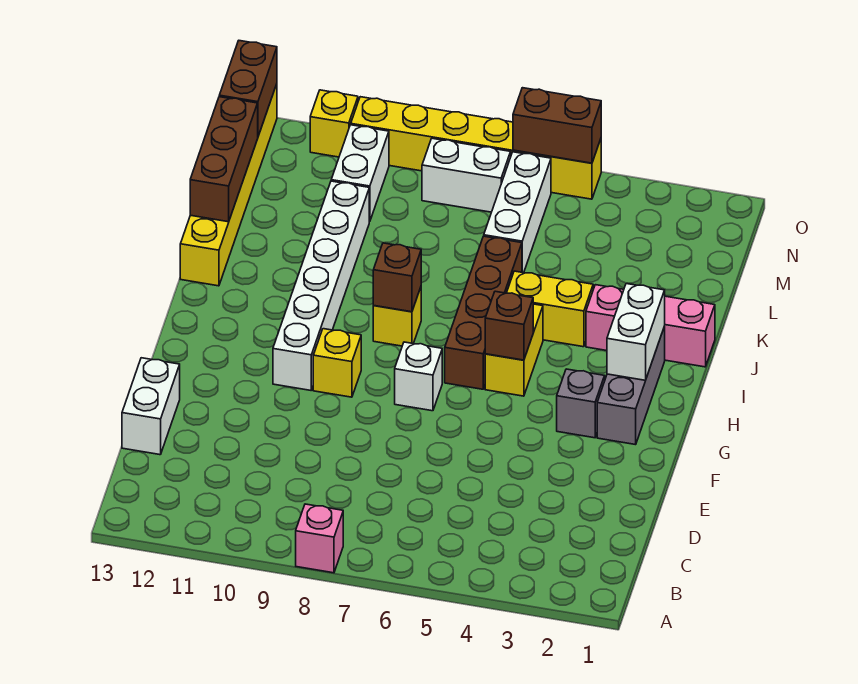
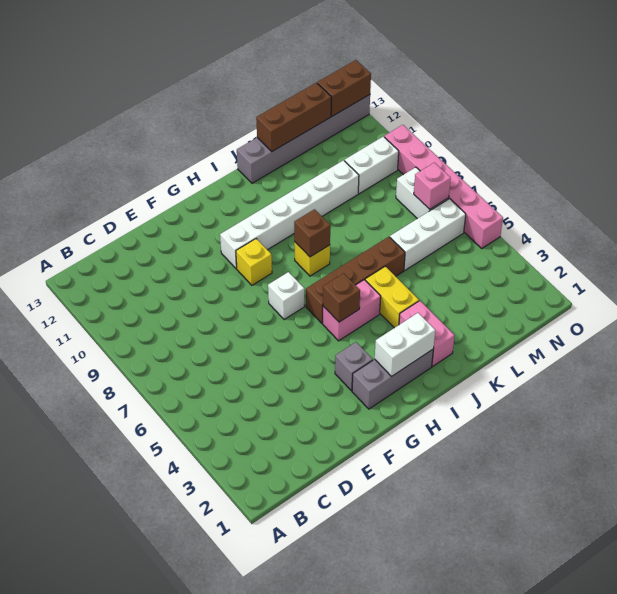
pink 1x1 brick [296,504,343,573] -> pink 1x1 brick moved to [414,163,451,209]
white 1x2 brick [122,358,180,455] -> none
yellow 1x2 brick [485,304,543,396] -> pink 1x2 brick [323,280,381,341]
pink 1x3 brick [586,285,715,367] -> pink 1x2 brick [399,301,455,366]
yellow 1x6 brick [180,84,277,286] -> grey 1x6 brick [237,95,370,183]
yellow 1x6 brick [351,97,601,199] -> pink 1x6 brick [384,125,503,248]
brown 1x2 brick [513,88,601,163] -> none
yellow 1x1 brick [310,90,358,157] -> none

